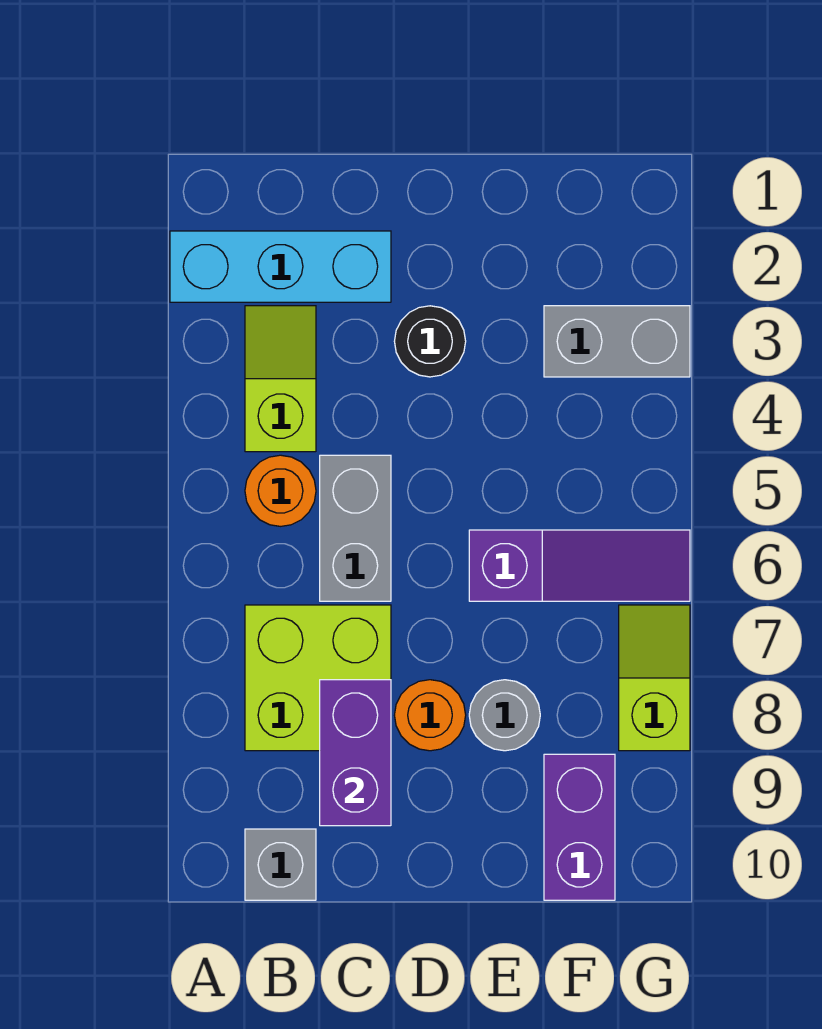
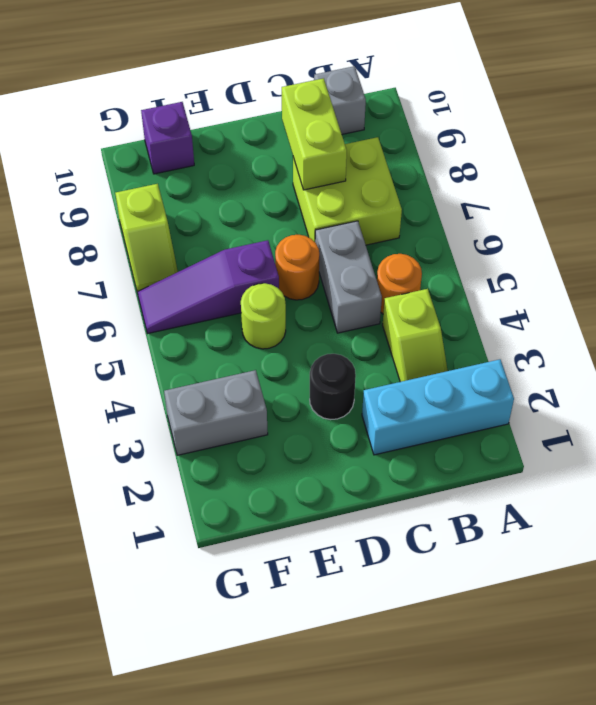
purple 1x2 brick [320,680,391,826] -> lime 1x2 brick [282,78,347,190]
orange 1x1 round brick [394,680,466,751] -> orange 1x1 round brick moved to [275,235,319,300]
none -> lime 1x1 round brick [241,283,286,349]
grey 1x1 round brick [469,680,540,751] -> none
purple 1x2 brick [544,754,615,900] -> purple 1x1 brick [141,102,194,174]

